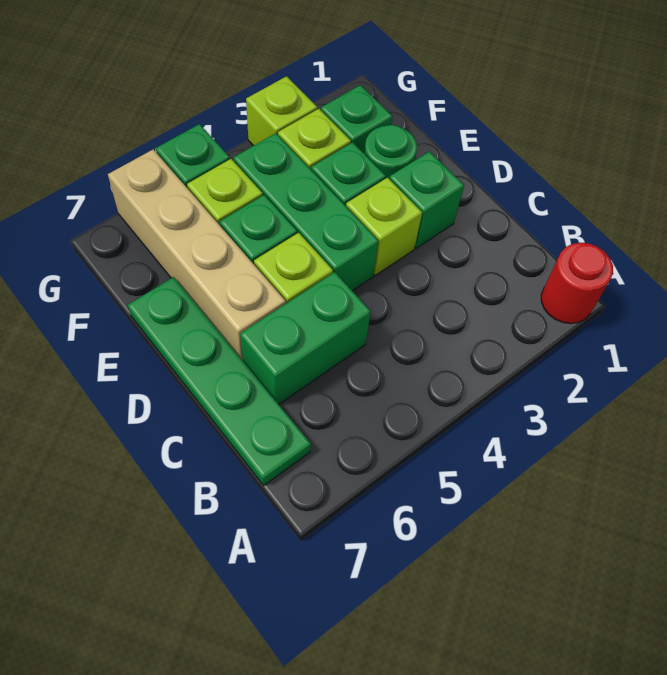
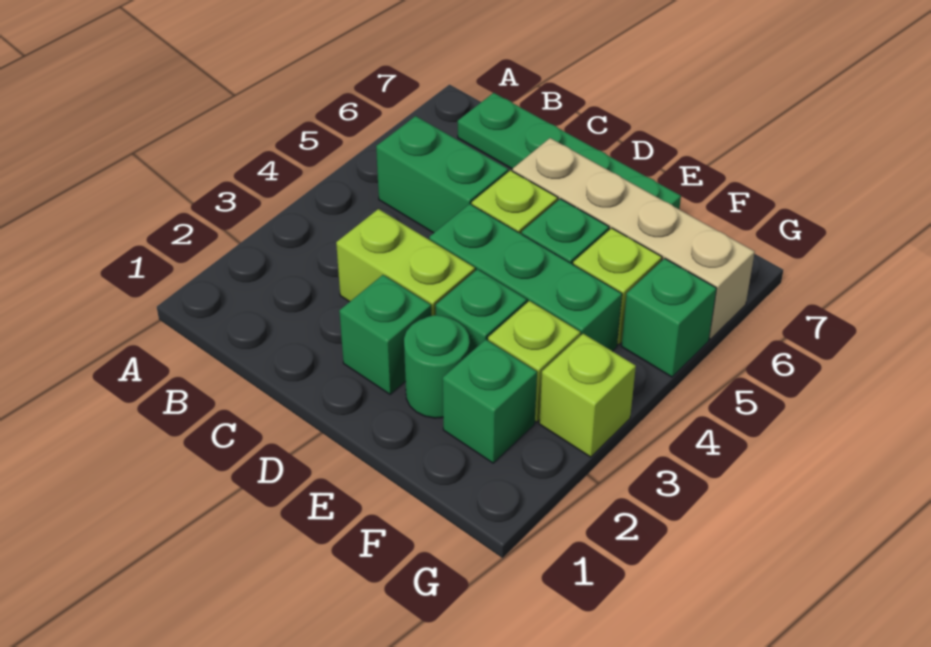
red 1x1 round brick [541,243,613,324] -> none
green 1x2 brick [240,272,371,404] -> green 1x2 brick turned to [376,116,508,233]
lime 1x1 brick [346,178,422,276] -> lime 1x2 brick [336,209,475,316]

